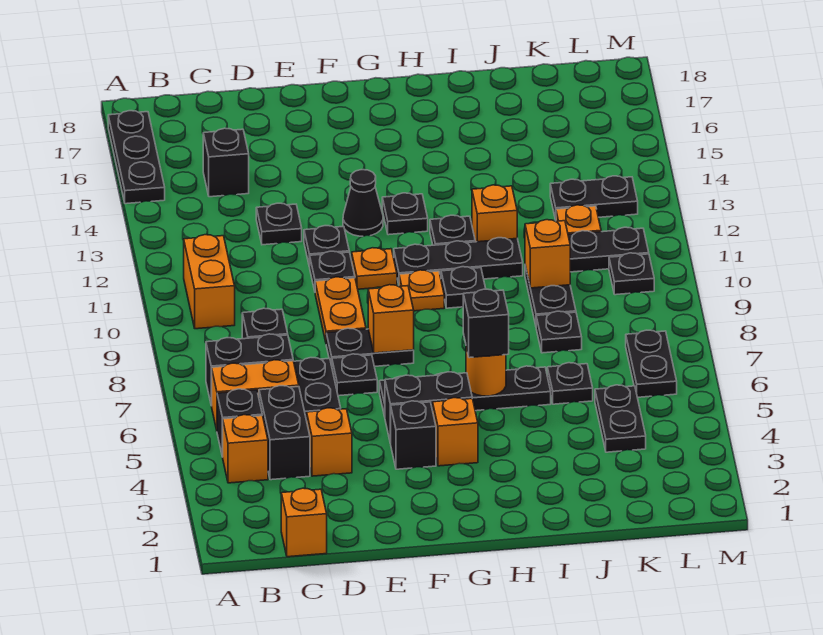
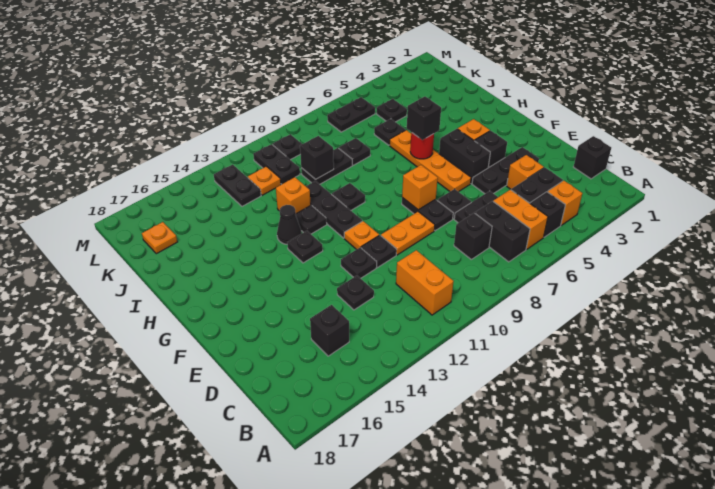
black 1x3 plate [108,111,165,204] -> black 1x3 plate moved to [472,147,539,194]
orange 1x2 brick [184,235,235,329] -> orange 1x2 brick turned to [396,250,454,315]
orange 1x1 brick [281,488,327,557] -> black 1x1 brick [574,136,611,179]
black 1x4 plate [379,366,551,416] -> orange 1x4 plate [390,130,471,192]
black 1x1 cone [343,170,383,236] -> black 1x1 cone moved to [277,205,302,244]
orange 1x1 plate [399,270,444,311] -> orange 1x1 plate moved to [142,222,177,254]
orange 1x1 round brick [466,347,506,396] -> red 1x1 round brick [410,132,434,159]
orange 1x1 brick [525,220,570,288] -> black 1x1 brick [300,136,334,179]
black 1x2 plate [595,385,646,452] -> black 1x1 plate [377,99,407,122]

